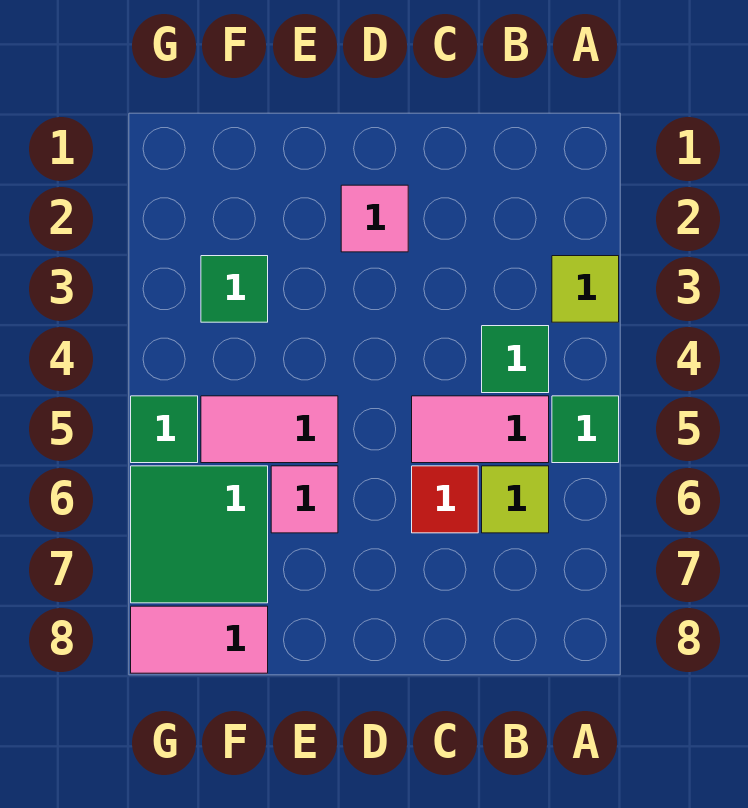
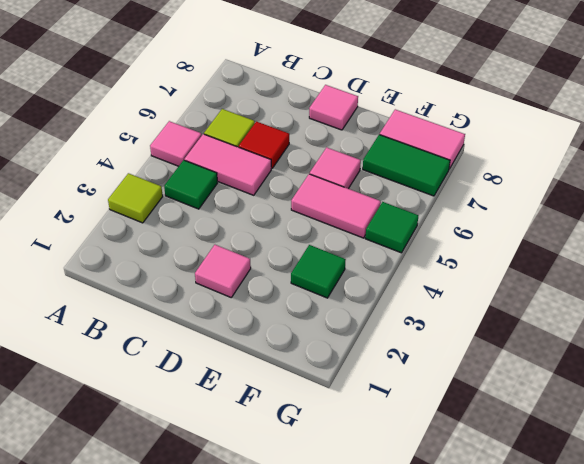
green 1x1 tile [552,396,619,463] -> pink 1x1 tile [150,121,202,166]
none -> pink 1x1 tile [309,85,358,130]
green 2x2 tile [131,466,268,603] -> green 1x2 tile [363,135,450,196]

